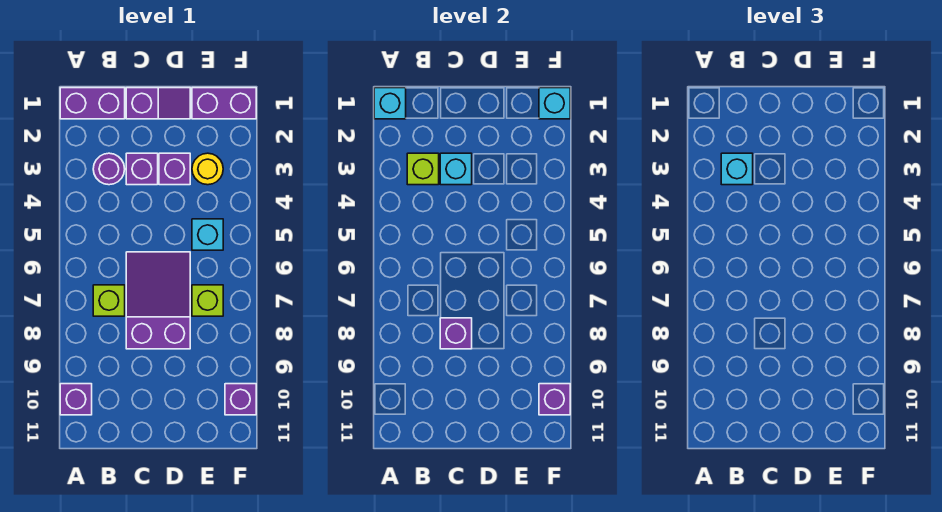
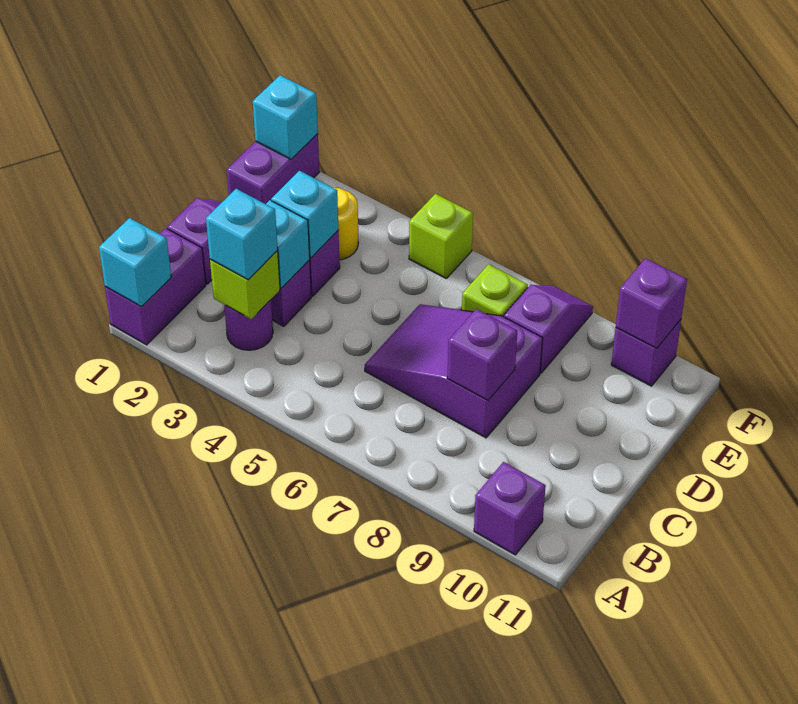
lime 1x1 brick [93,285,125,316] -> lime 1x1 brick moved to [409,194,473,278]
cyan 1x1 brick [192,219,223,250] -> cyan 1x1 brick moved to [271,171,338,258]
none -> purple 1x2 slope [504,285,593,373]

